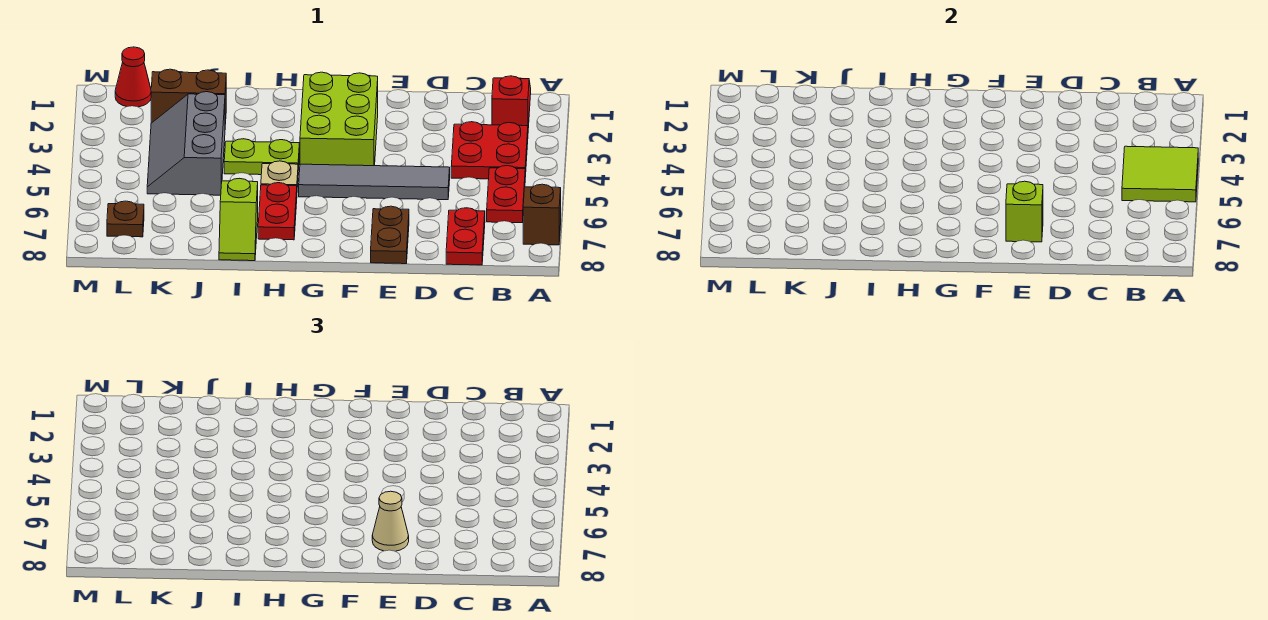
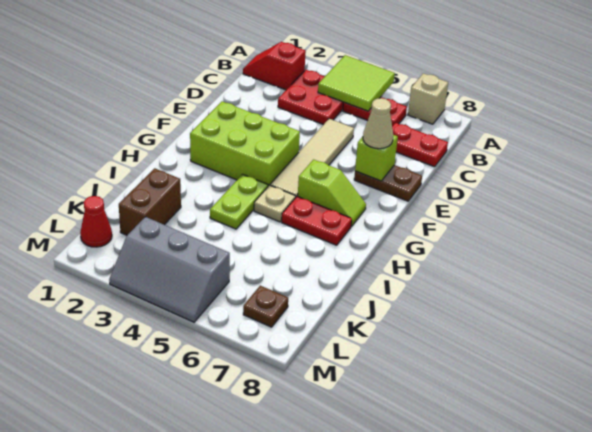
brown 1x1 brick [523,184,561,245] -> tan 1x1 brick [408,73,448,124]
grey 1x4 tile [299,164,450,200] -> tan 1x4 tile [270,119,354,197]
lime 1x2 slope [219,178,258,261] -> lime 1x2 slope moved to [298,160,366,226]
grey 2x3 slope [147,92,225,195] -> grey 2x3 slope moved to [109,217,230,322]

